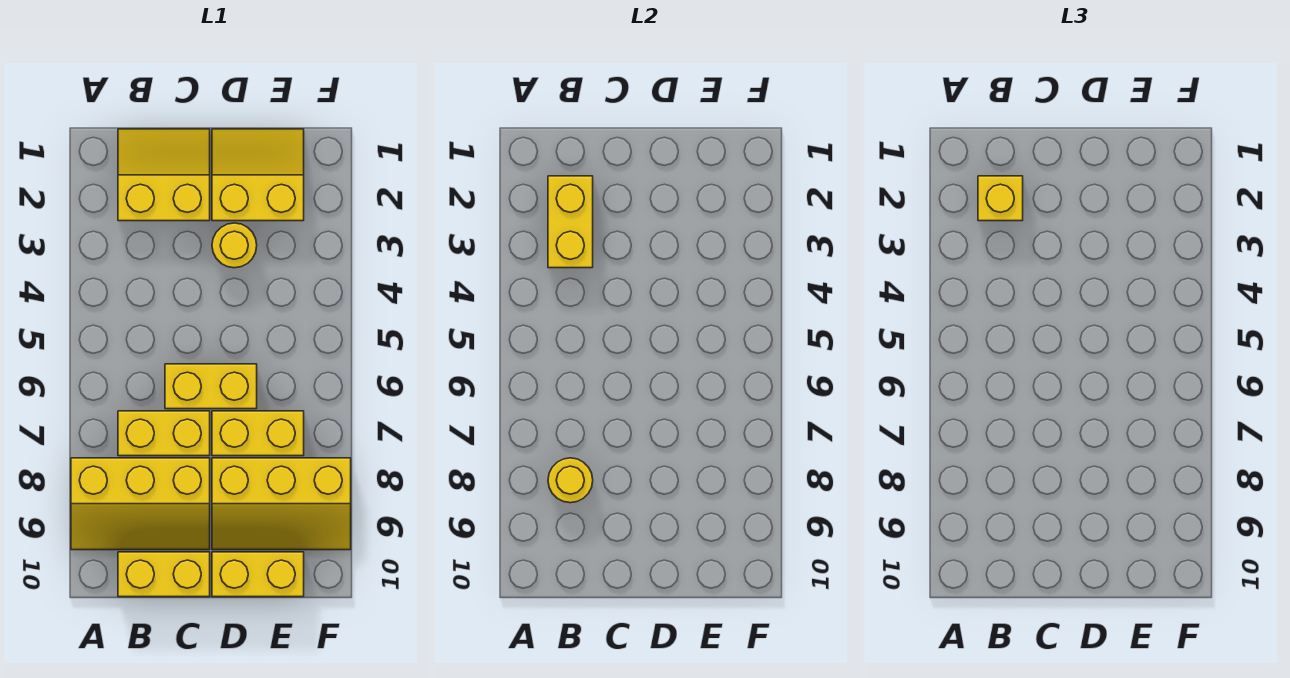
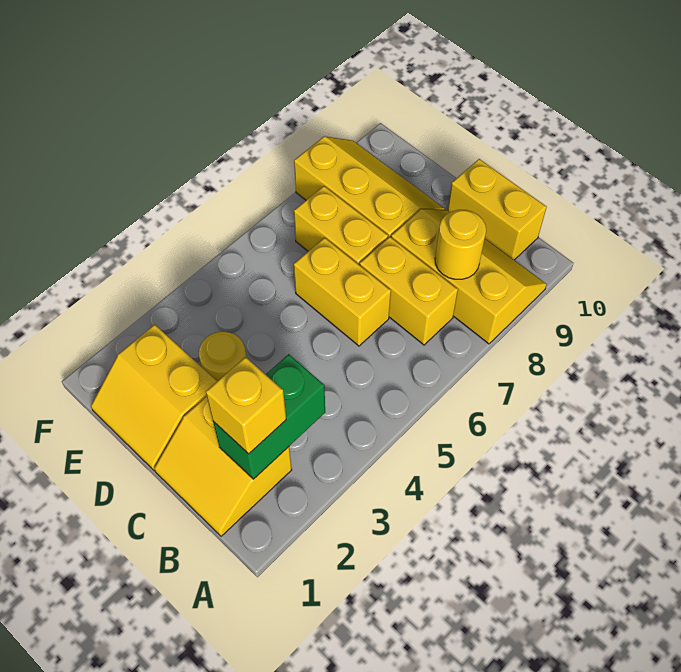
yellow 1x2 brick [548,176,593,268] -> green 1x2 brick [213,354,325,479]
yellow 1x2 brick [212,552,304,597] -> none

